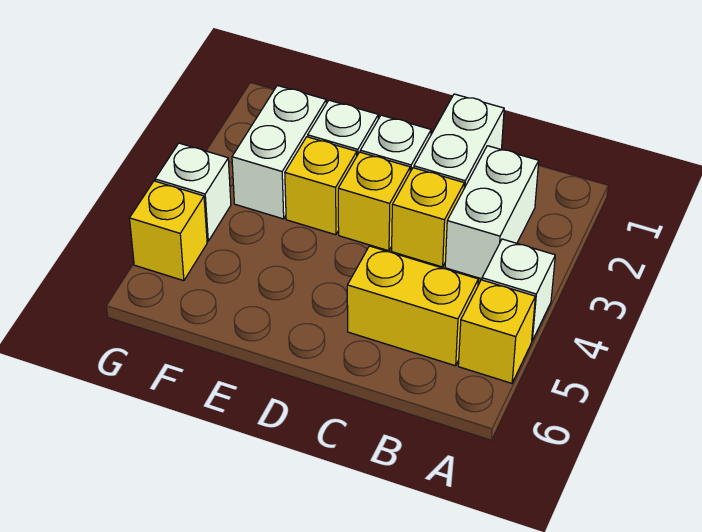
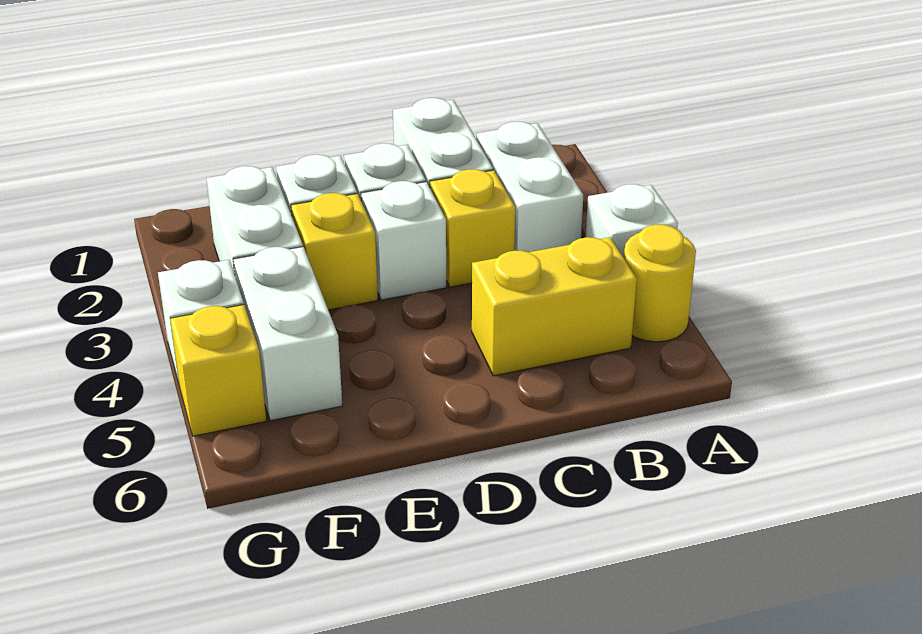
yellow 1x1 brick [458,280,535,383] -> yellow 1x1 round brick [624,225,696,342]
yellow 1x1 brick [338,152,410,251] -> white 1x1 brick [361,181,446,300]
none -> white 1x2 brick [233,247,342,421]

